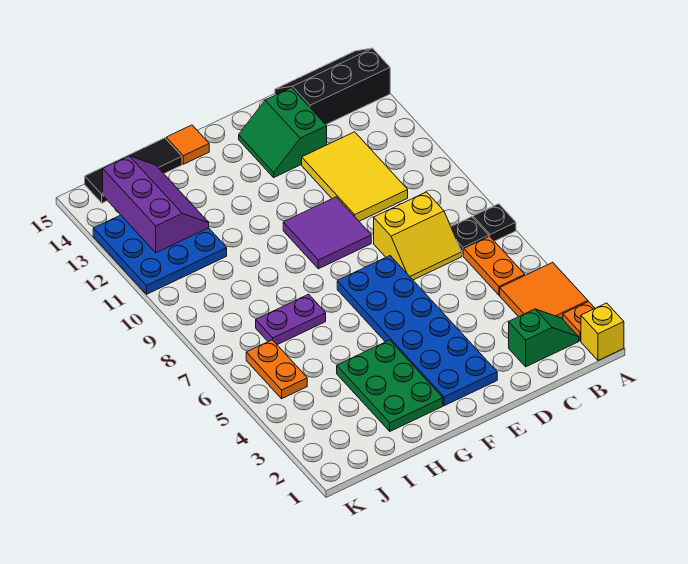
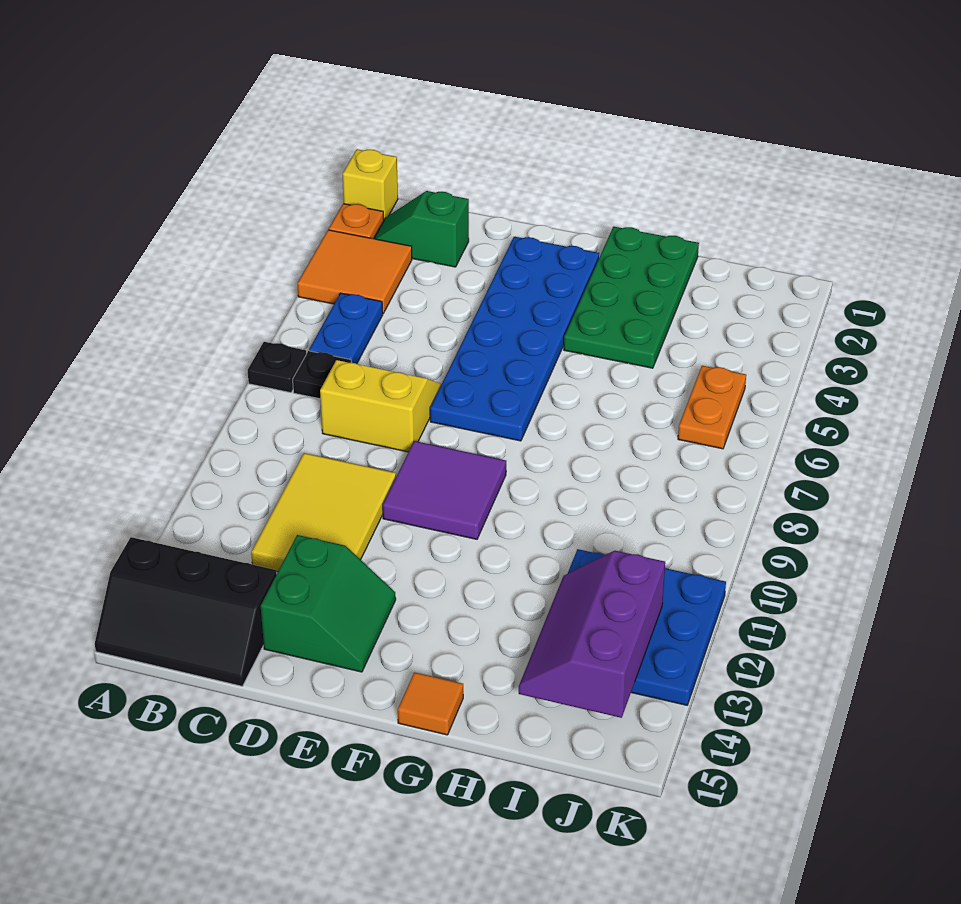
orange 1x2 plate [464,236,525,295] -> blue 1x2 plate [309,293,383,364]
green 2x3 plate [337,340,443,431] -> green 2x4 plate [564,227,699,368]
purple 1x2 plate [256,294,326,345] -> none
black 1x3 tile [85,138,182,203] -> none

